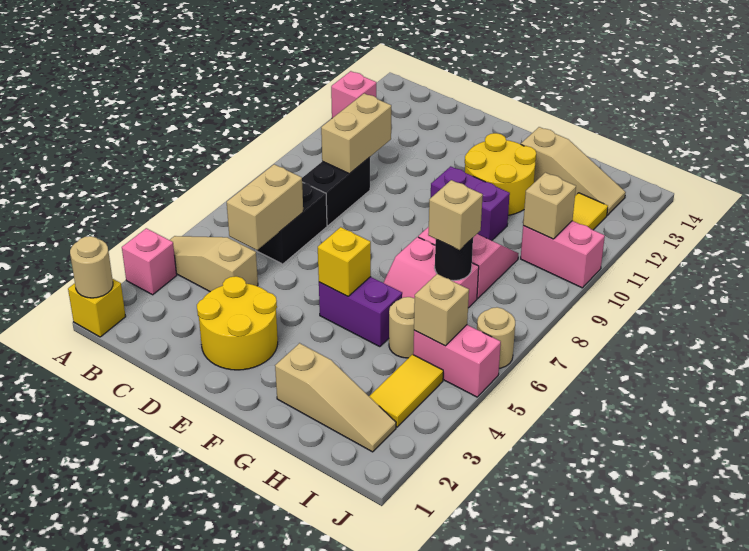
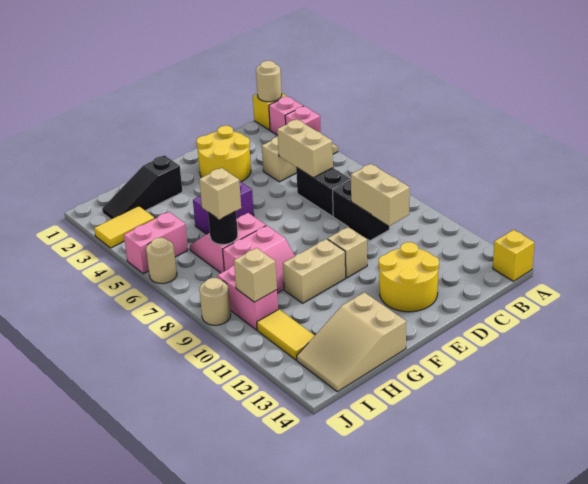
pink 1x1 brick [331,71,376,118] -> pink 1x1 brick moved to [269,97,303,135]
yellow 1x1 brick [318,227,371,296] -> yellow 1x1 brick moved to [493,230,535,281]
purple 1x2 brick [431,166,510,241] -> tan 1x2 brick [283,239,346,303]
yellow 2x2 round brick [465,133,536,215] -> yellow 2x2 round brick moved to [379,242,439,312]
tan 1x3 slope [275,343,396,452] -> black 1x3 slope [102,155,183,219]
tan 1x3 slope [521,127,626,215] -> tan 2x3 slope [297,292,406,392]
tan 1x1 round brick [389,297,415,358] -> tan 1x1 round brick moved to [199,278,231,325]
yellow 1x2 tile [369,354,443,427] -> yellow 1x2 tile turned to [94,206,154,248]
tan 1x1 brick [414,274,469,346] -> tan 1x1 brick moved to [328,227,367,278]
pink 1x2 brick [521,221,605,288] -> pink 1x2 brick turned to [218,266,278,330]

